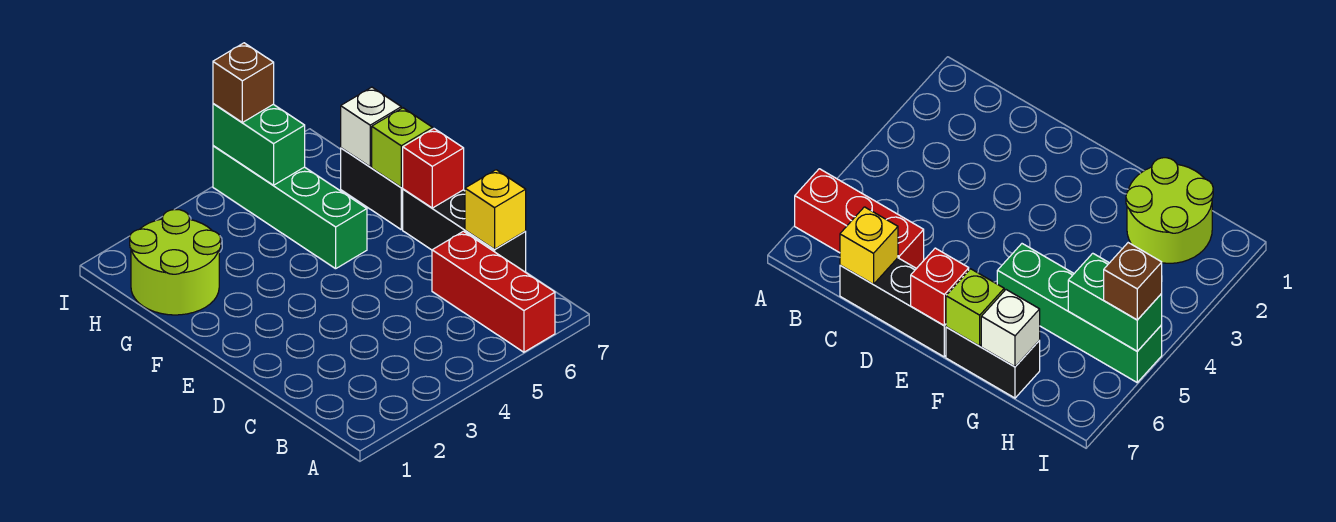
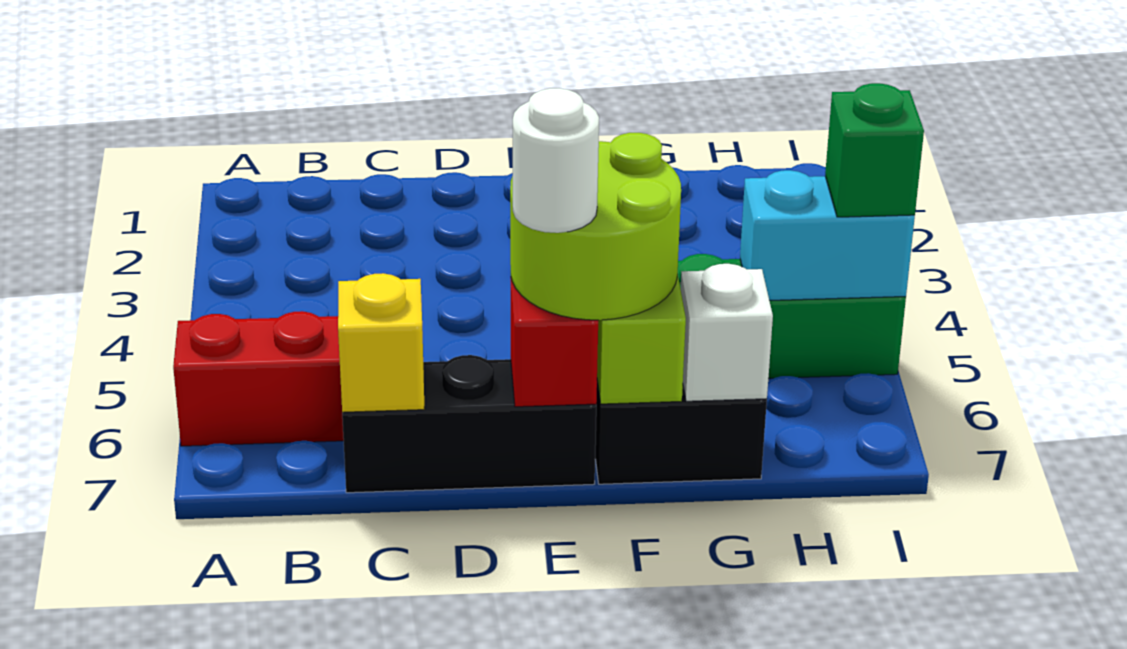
none -> white 1x1 round brick [513,88,599,233]
lime 2x2 round brick [130,210,221,315] -> lime 2x2 round brick moved to [510,133,681,320]
green 1x2 brick [213,104,305,185] -> cyan 1x2 brick [740,170,915,300]
brown 1x1 brick [213,43,274,122] -> green 1x1 brick [825,83,924,217]

